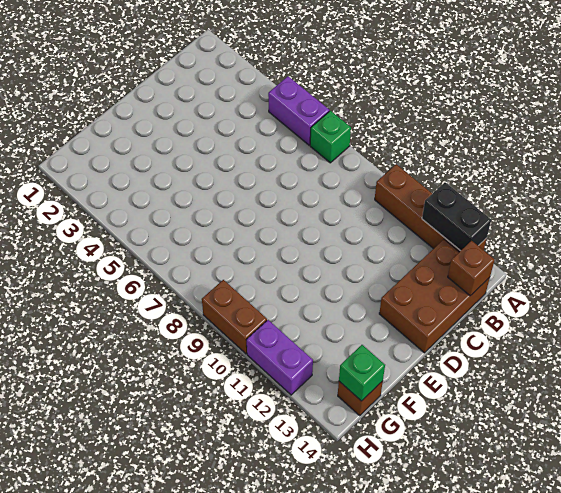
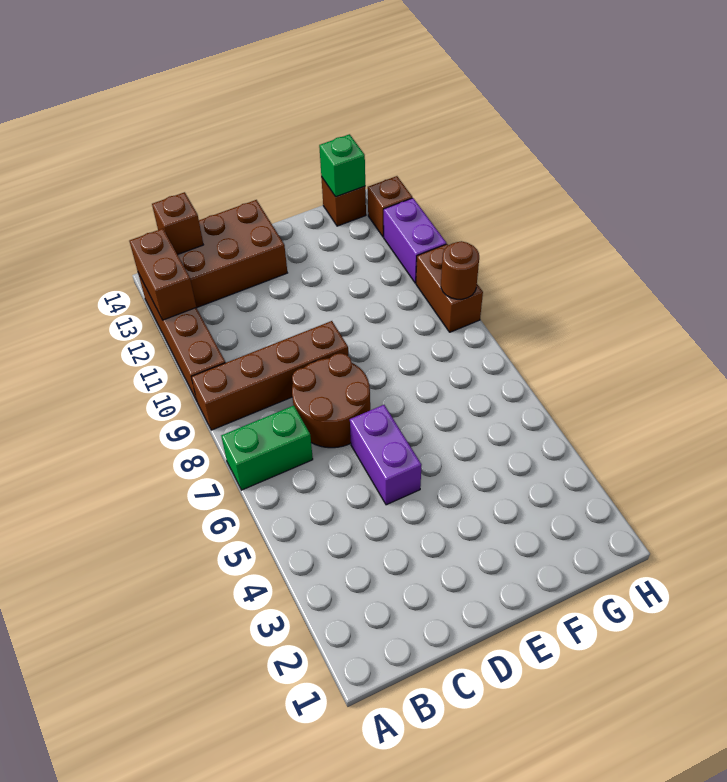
purple 1x2 brick [268,76,329,145] -> purple 1x2 brick moved to [350,405,421,505]
green 1x1 brick [310,111,351,163] -> green 1x2 brick [221,405,313,490]
none -> brown 1x4 brick [191,321,348,430]
black 1x2 brick [422,182,491,251] -> brown 1x2 brick [130,229,196,320]
none -> brown 2x2 round brick [292,353,370,448]
none -> brown 1x1 round brick [441,241,479,299]
none -> brown 1x1 brick [368,176,412,237]

